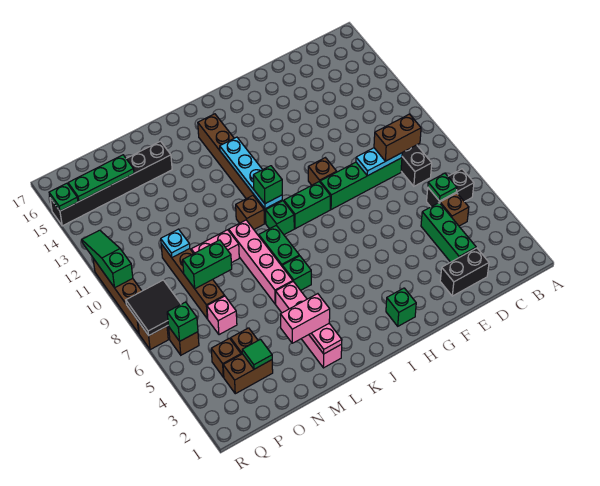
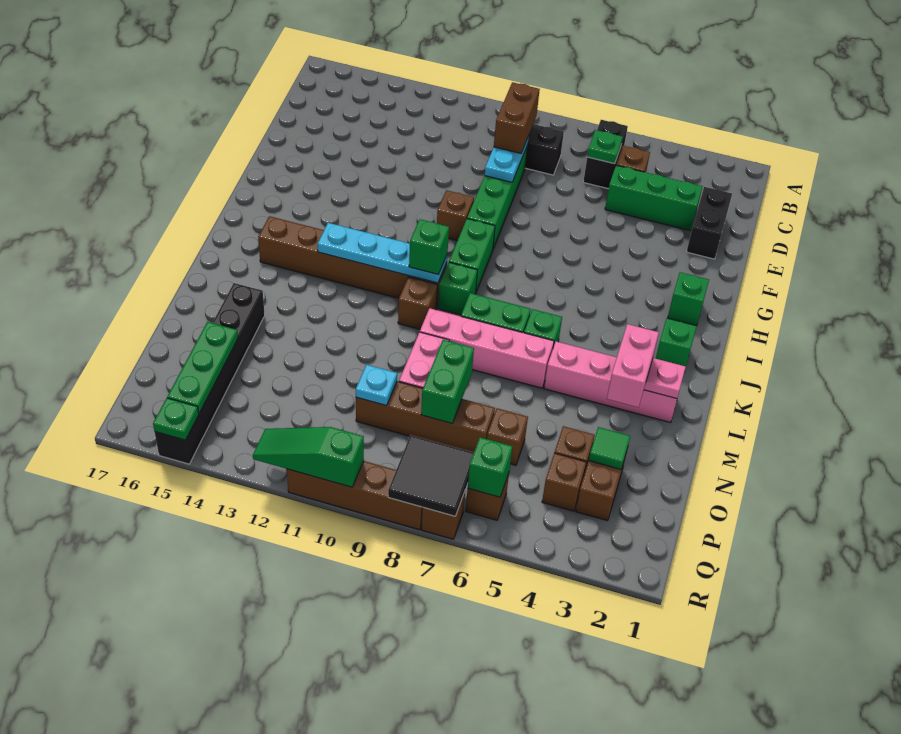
none -> green 1x1 brick [656,318,697,366]
pink 1x1 brick [207,296,237,335] -> brown 1x1 brick [487,408,528,465]

